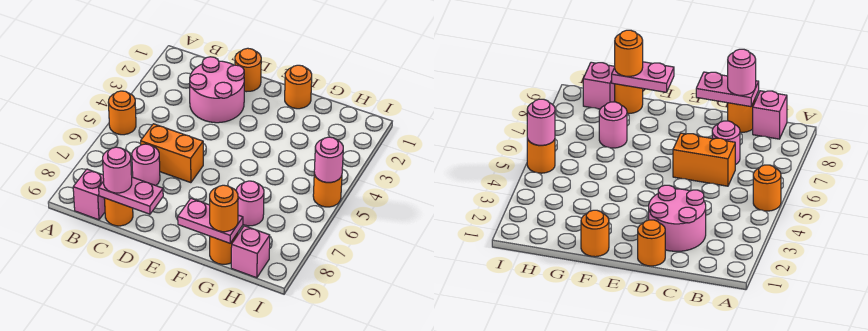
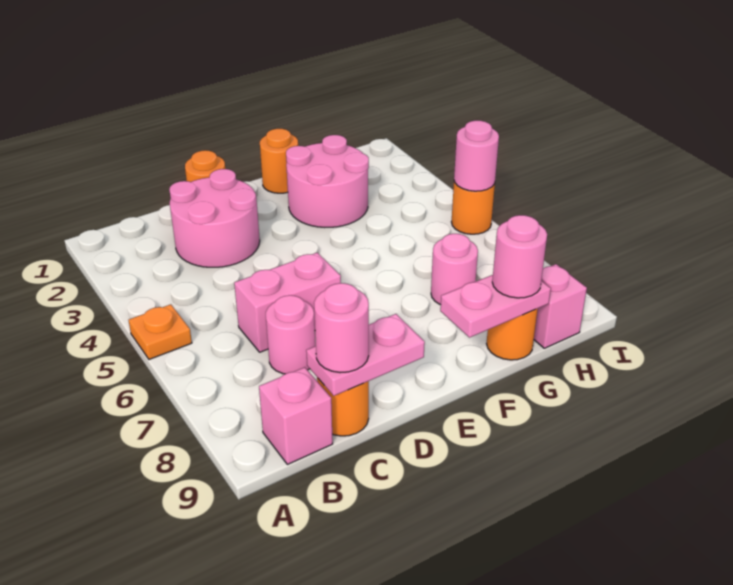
orange 1x1 round brick [108,91,136,135] -> orange 1x1 plate [129,304,192,359]
orange 1x2 brick [141,124,203,183] -> pink 1x2 brick [234,253,341,352]
none -> pink 2x2 round brick [286,135,369,227]
orange 1x1 round brick [210,185,238,232] -> pink 1x1 round brick [492,215,547,298]

